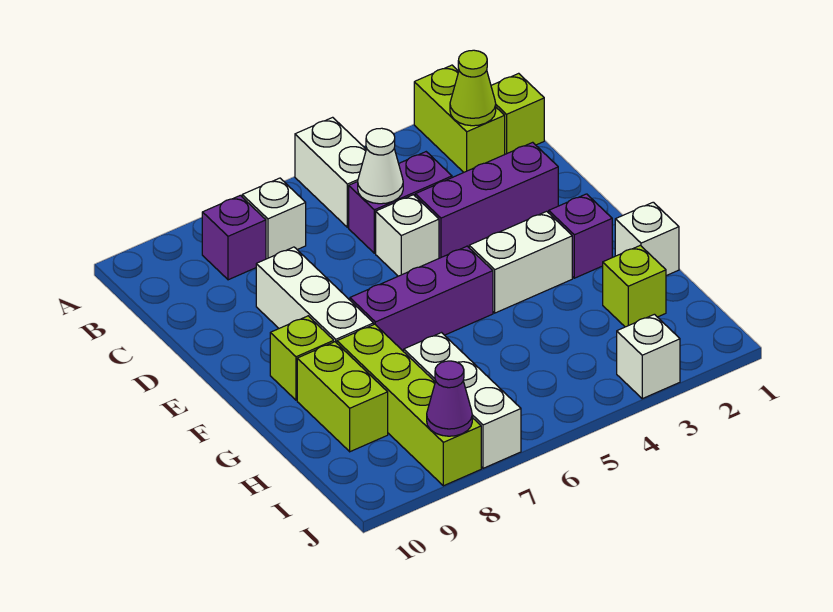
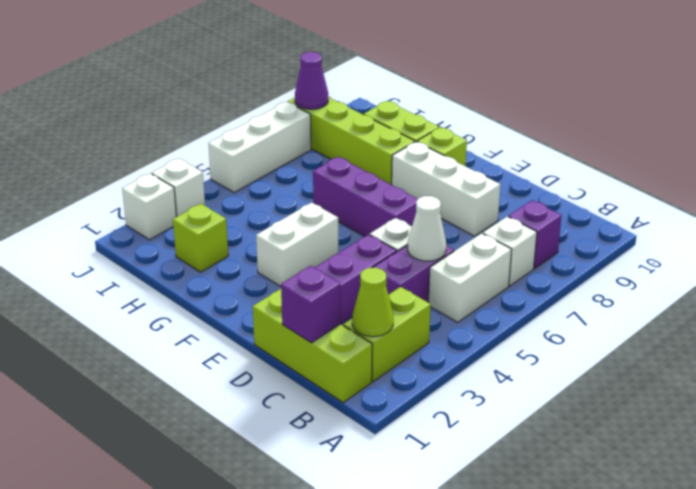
lime 1x2 brick [414,65,505,172] -> lime 1x2 brick turned to [344,287,431,382]
white 1x2 brick [295,117,366,227] -> white 1x2 brick turned to [428,233,512,322]
lime 1x1 brick [491,73,544,154] -> lime 1x3 brick [253,289,372,403]
purple 1x1 brick [549,194,612,278] -> purple 1x1 brick moved to [281,266,341,343]
purple 1x3 brick [350,246,493,352] -> purple 1x3 brick turned to [313,157,418,237]
white 1x1 brick [615,202,679,276] -> white 1x1 brick moved to [122,173,176,240]
white 1x3 brick [404,333,521,468] -> white 1x3 brick turned to [208,102,311,193]

